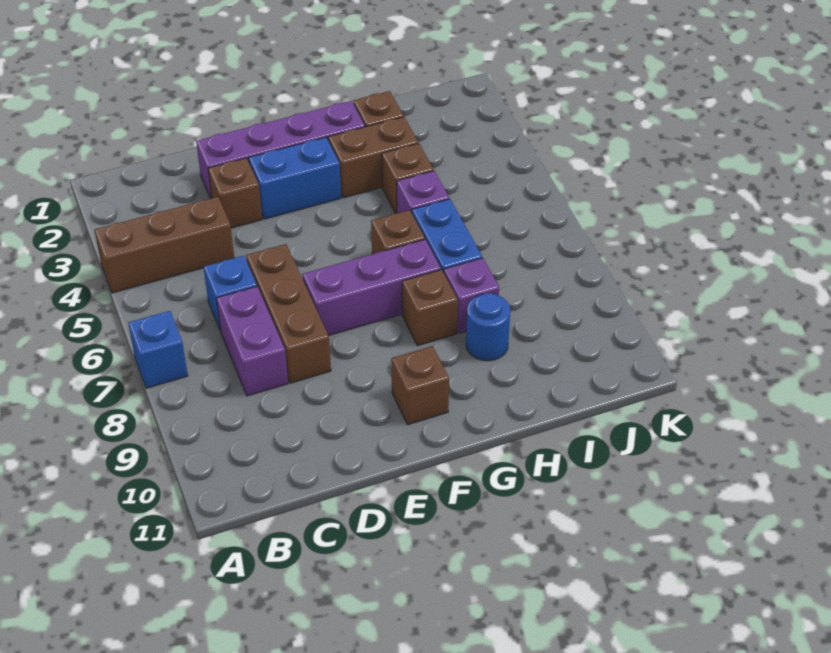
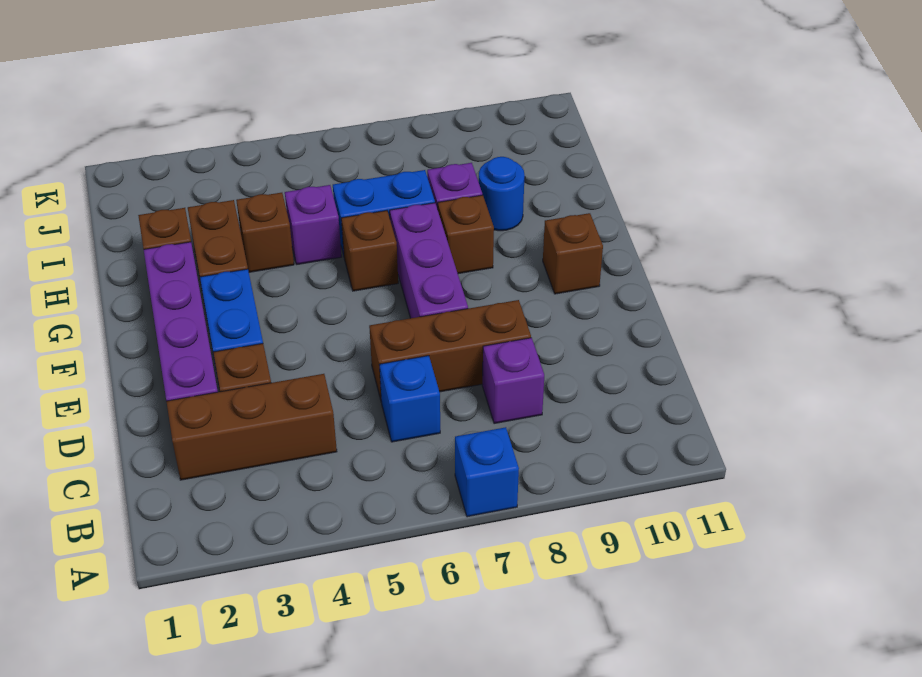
brown 1x3 brick [94,197,234,293] -> brown 1x3 brick turned to [166,374,337,480]
purple 1x2 brick [216,287,288,396] -> purple 1x1 brick [482,338,544,424]

